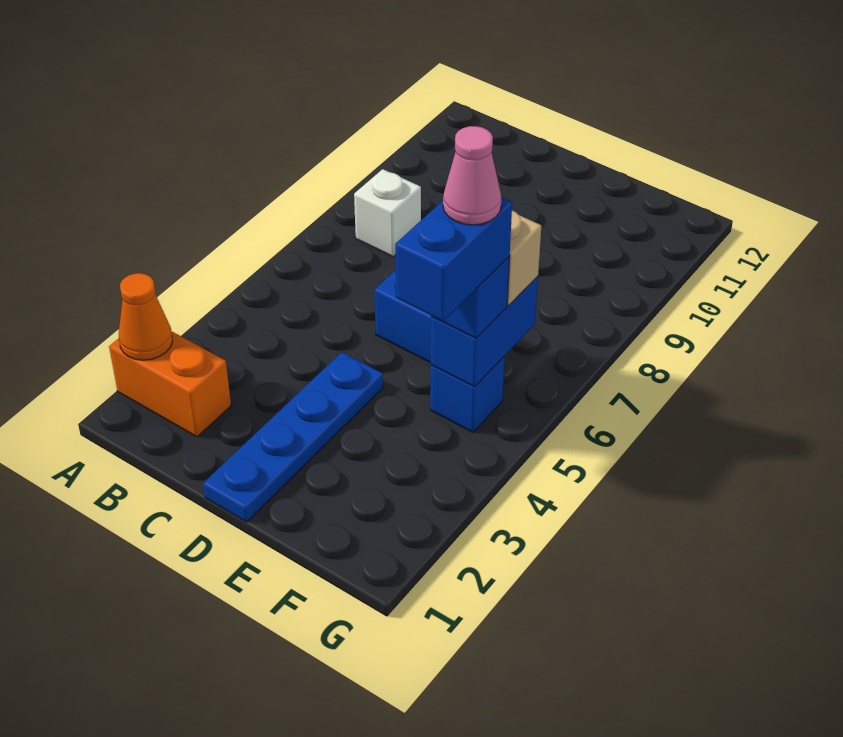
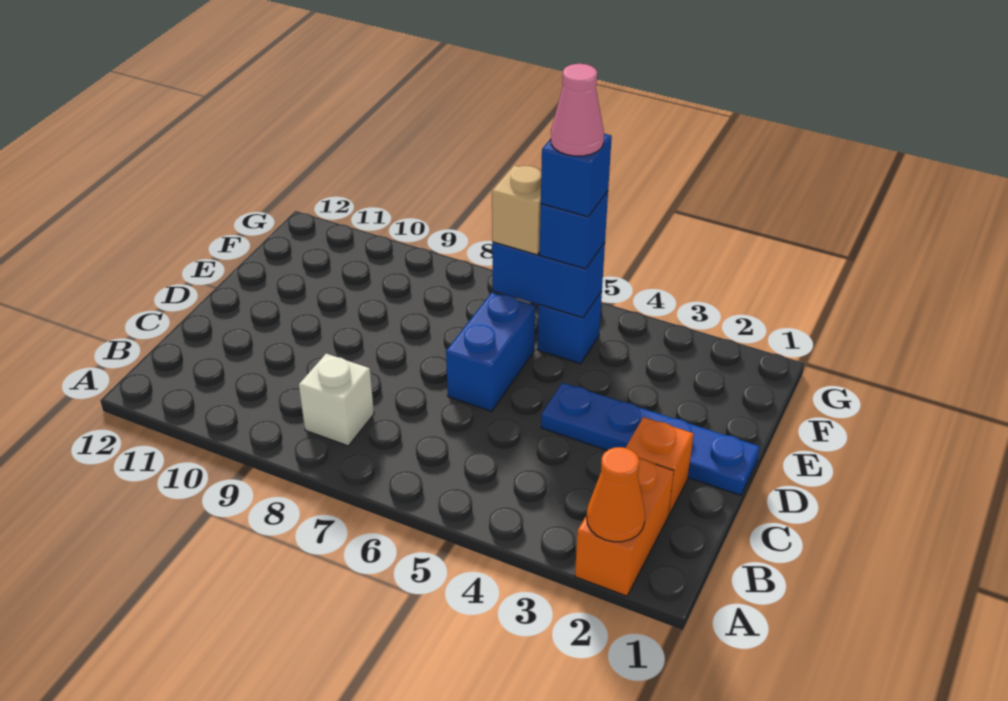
none -> orange 1x1 brick [626,417,694,514]
blue 1x2 brick [395,197,512,321] -> blue 1x1 brick [541,134,612,217]

